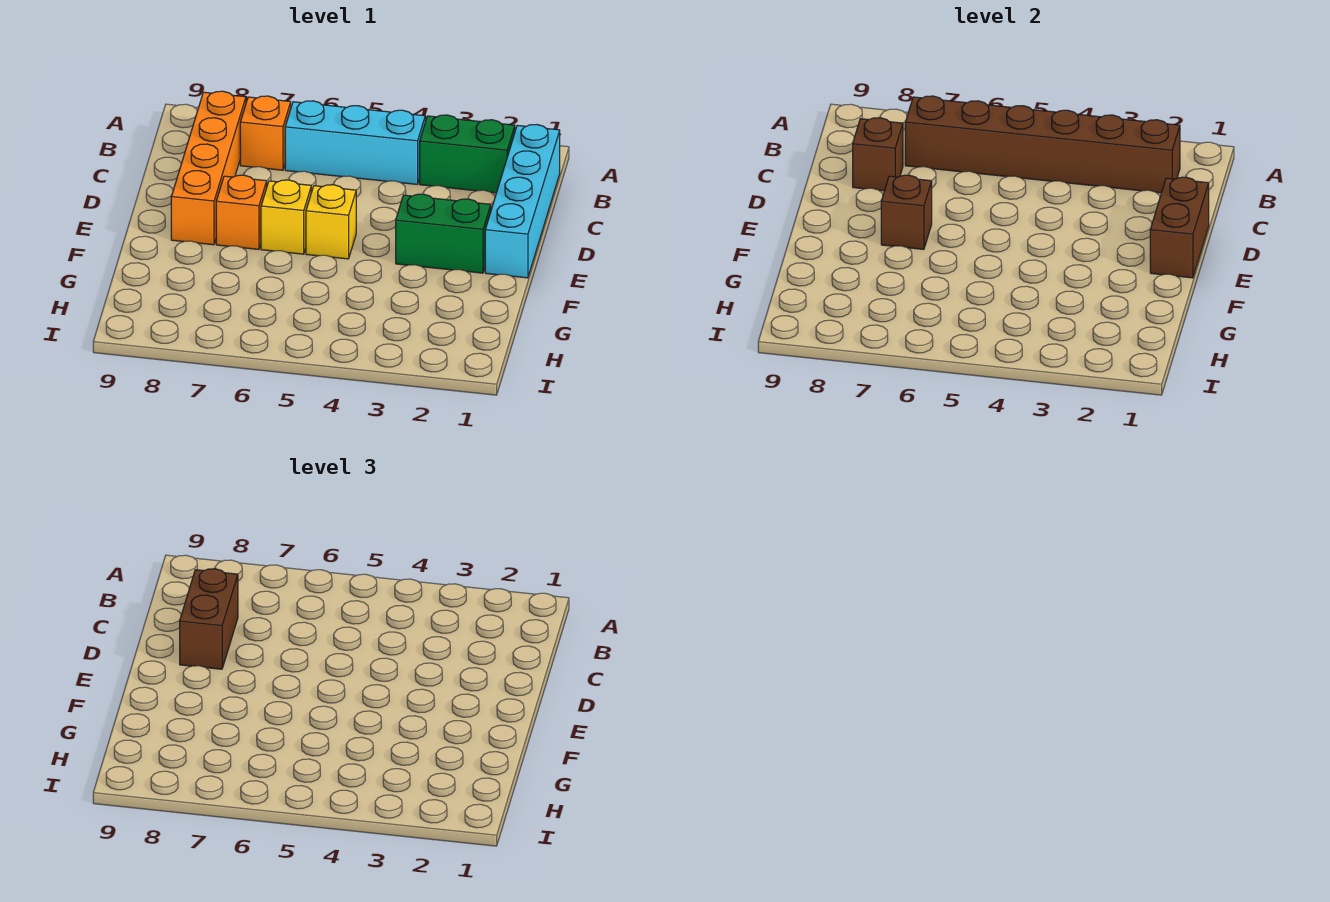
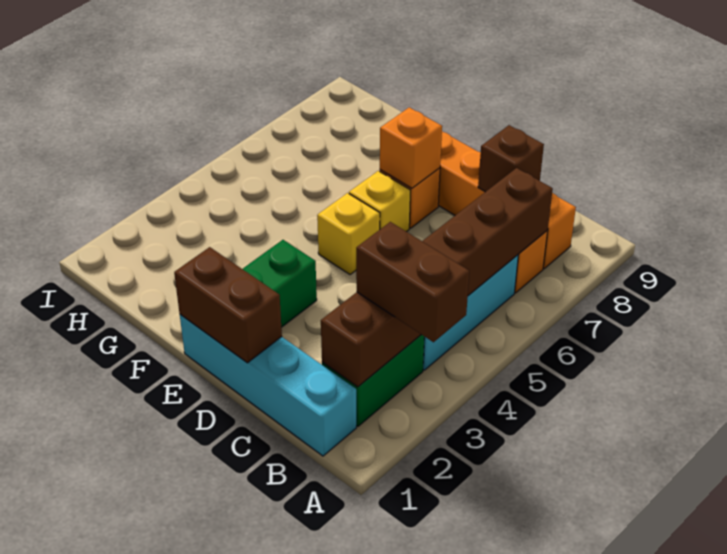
brown 1x2 brick [180,569,238,669] -> brown 1x2 brick moved to [356,222,469,342]
brown 1x1 brick [881,175,932,249] -> orange 1x1 brick [380,107,442,188]

